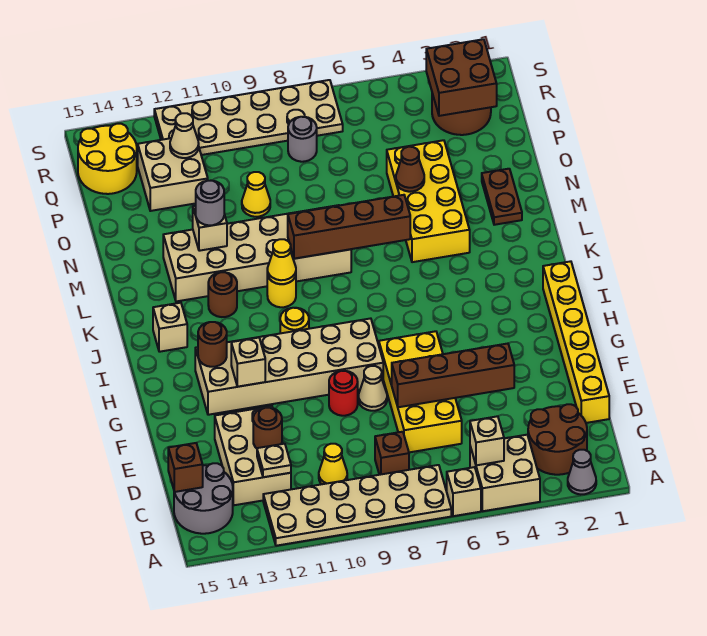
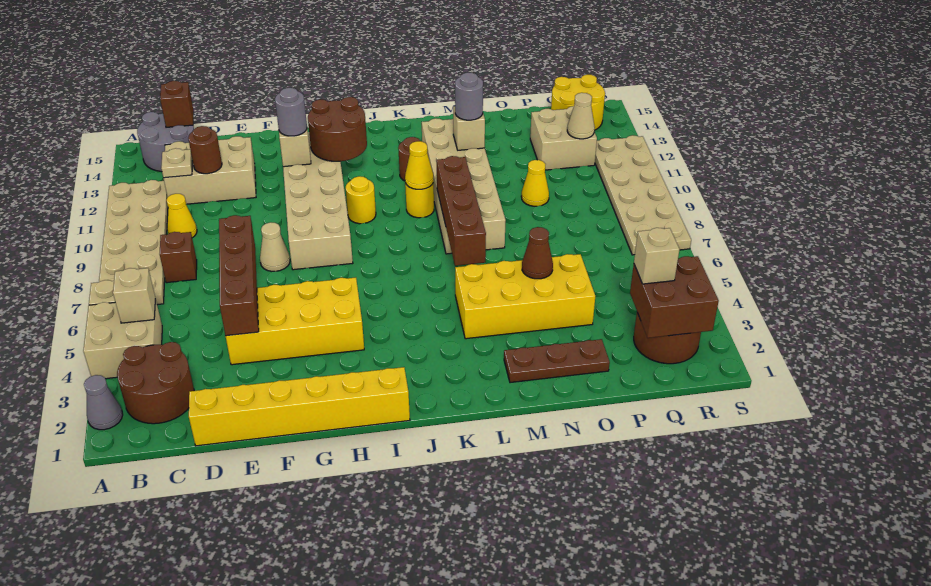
yellow 2x4 brick [379,331,462,452] -> yellow 2x4 brick moved to [226,278,364,365]
red 1x1 round brick [329,371,358,416] -> none
brown 1x1 round brick [198,322,227,367] -> brown 2x2 round brick [308,97,367,161]
tan 1x1 brick [153,303,187,352] -> tan 1x1 brick moved to [634,228,679,284]
brown 1x2 plate [482,169,522,225] -> brown 1x3 plate [504,339,610,383]
grey 1x1 round brick [288,117,317,162] -> grey 1x1 round brick moved to [275,88,307,136]

